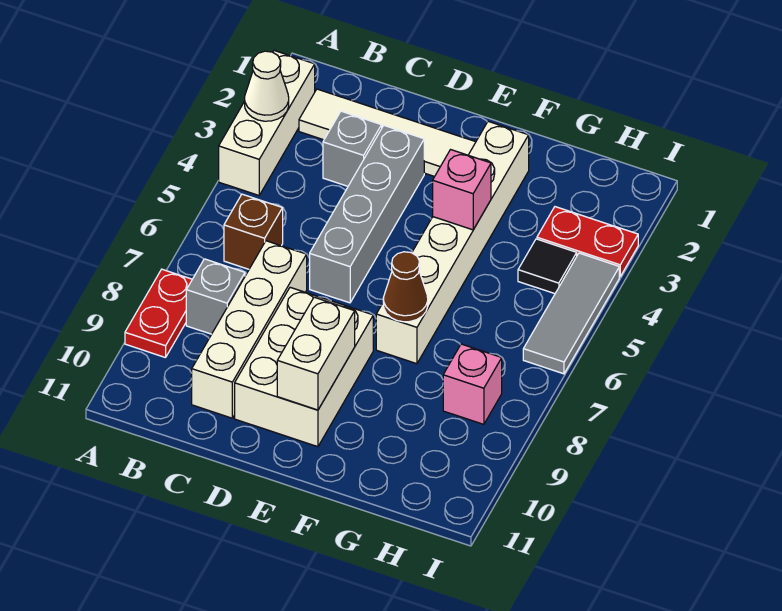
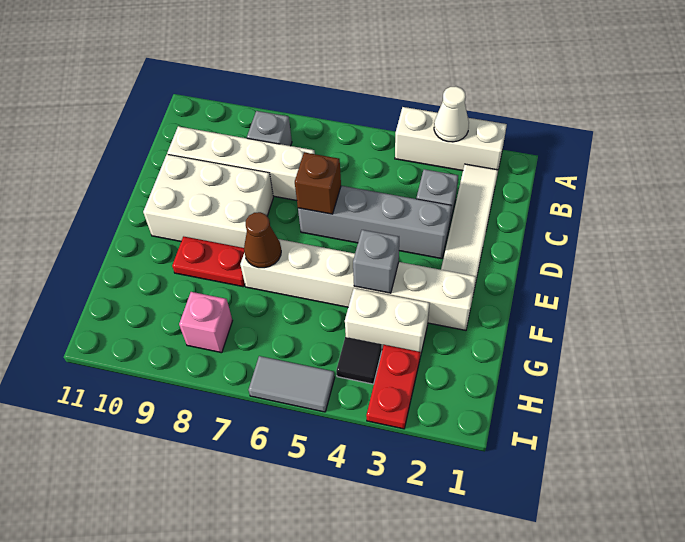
red 1x2 plate [125,269,192,358] -> red 1x2 plate moved to [172,236,245,287]
brown 1x1 brick [224,194,283,269] -> brown 1x1 brick moved to [295,152,341,214]
white 1x2 brick [277,297,355,410] -> white 1x2 brick moved to [345,288,430,357]
pink 1x1 brick [433,150,491,230] -> grey 1x1 brick [353,230,399,293]
grey 1x3 tile [523,253,619,374] -> grey 1x2 tile [248,356,335,412]

